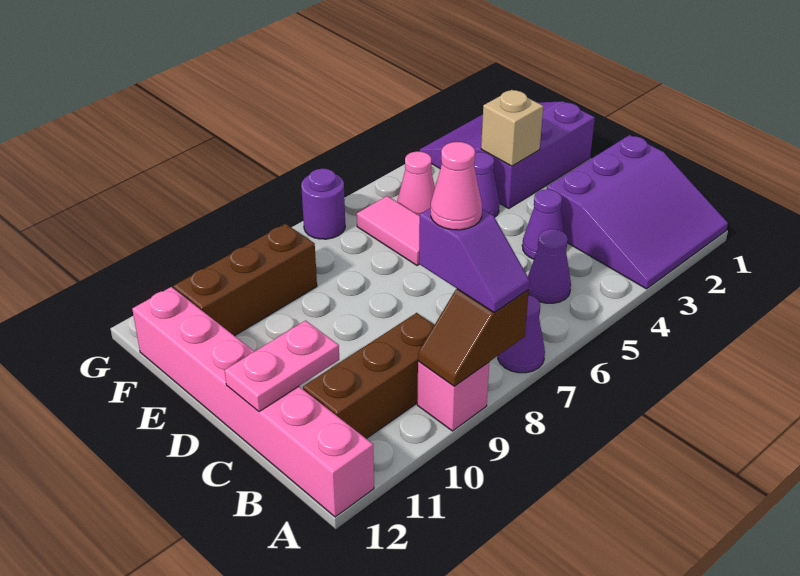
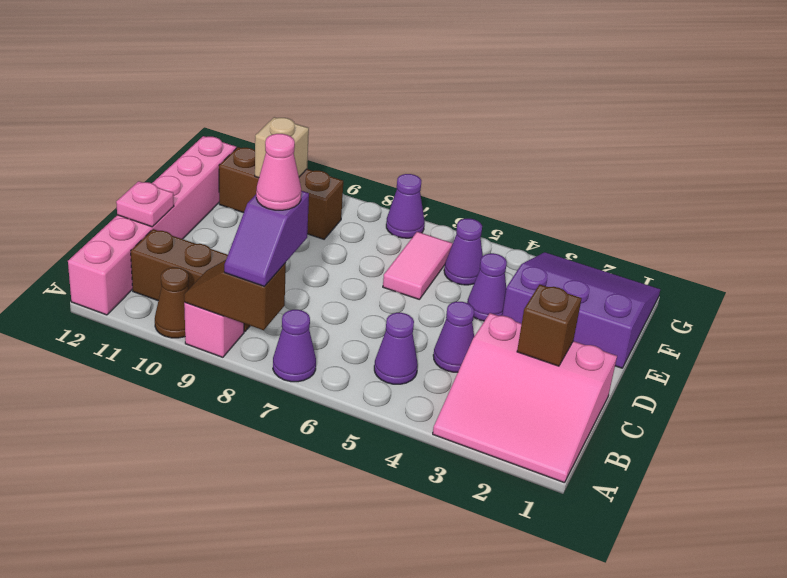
purple 3x3 slope [547,135,728,289] -> pink 3x3 slope [433,313,617,483]
none -> brown 1x1 cone [155,267,189,338]
none -> brown 1x1 brick [517,284,582,366]
pink 1x2 plate [225,321,339,412] -> pink 1x1 plate [116,181,174,227]
tan 1x1 brick [481,90,543,166] -> tan 1x1 brick moved to [255,117,309,178]
pink 1x1 cone [397,151,435,216] -> purple 1x1 cone [444,219,483,285]
purple 1x1 round brick [301,169,345,239] -> purple 1x1 cone [386,174,425,238]

